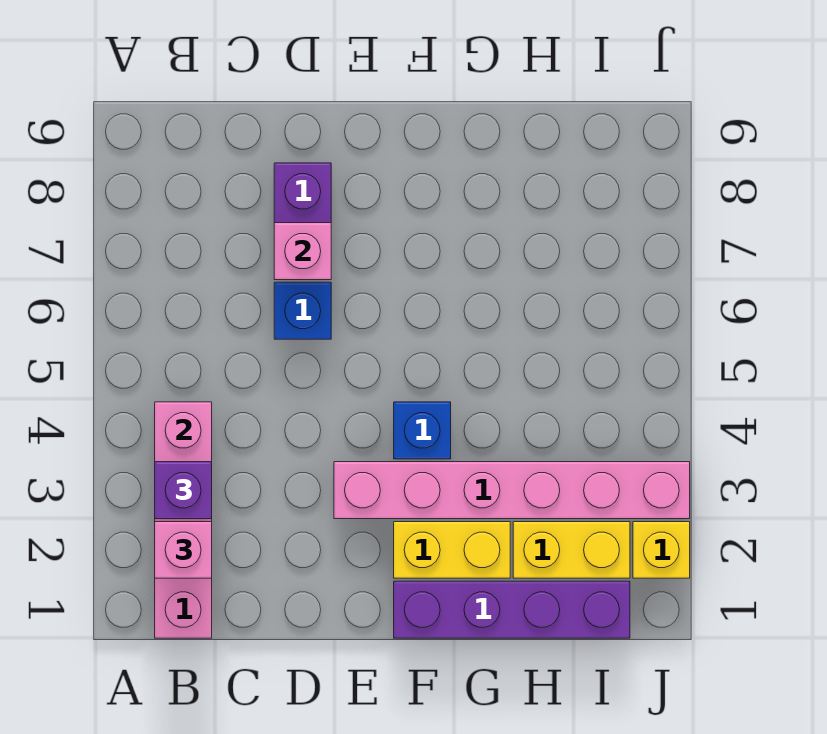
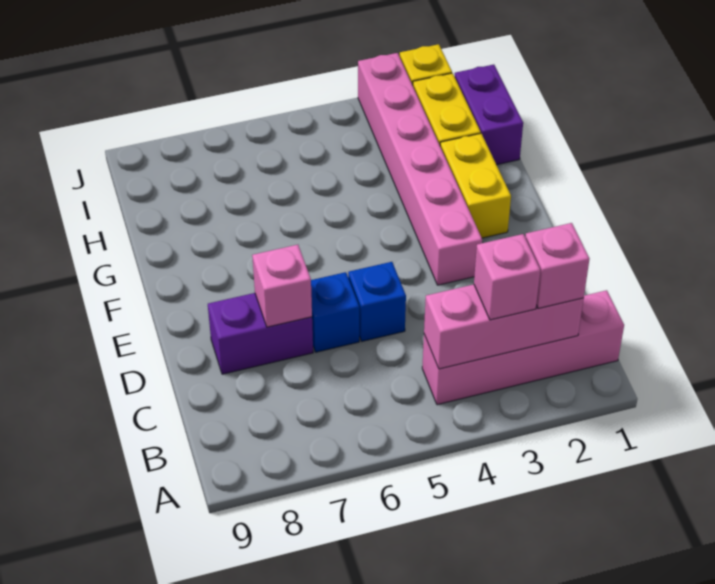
purple 1x1 brick [155,462,212,519] -> pink 1x1 brick [474,234,540,320]
purple 1x4 brick [394,581,630,638] -> purple 1x2 brick [455,65,523,165]
blue 1x1 brick [394,402,451,459] -> blue 1x1 brick moved to [348,262,406,341]

